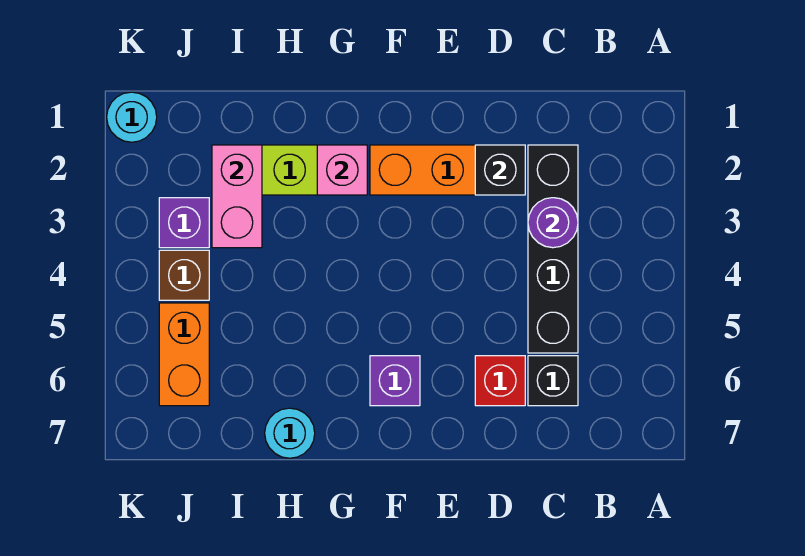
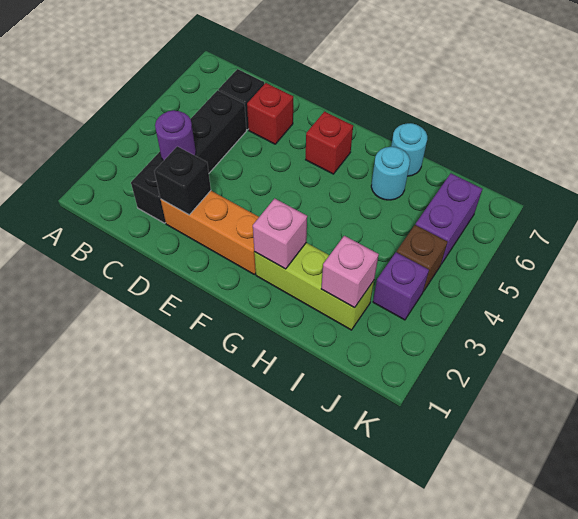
purple 1x1 brick [370,356,420,406] -> red 1x1 brick [306,112,353,174]
pink 1x2 brick [212,145,262,248] -> pink 1x1 brick [321,236,379,308]
orange 1x2 brick [159,303,209,406] -> purple 1x2 brick [416,173,482,264]
cyan 1x1 round brick [107,92,157,142] -> cyan 1x1 round brick moved to [371,147,410,200]

